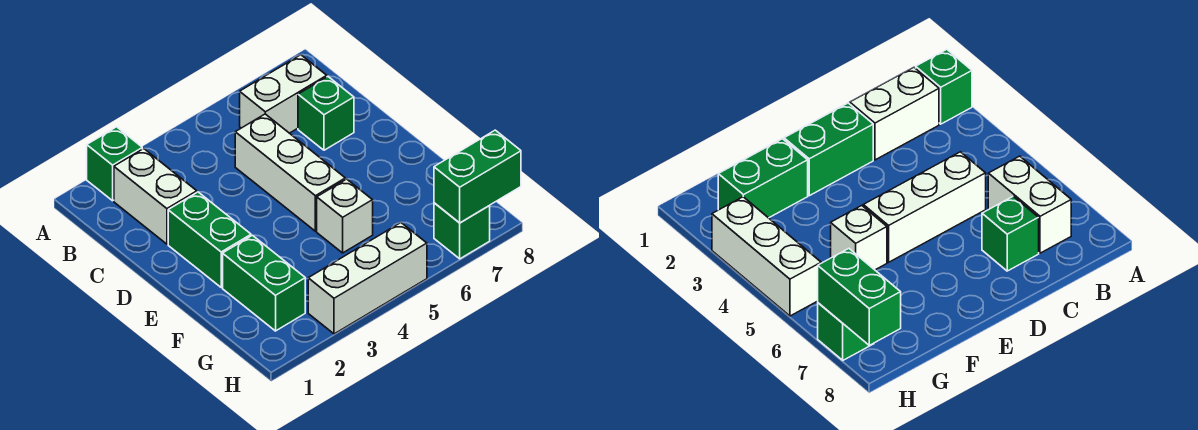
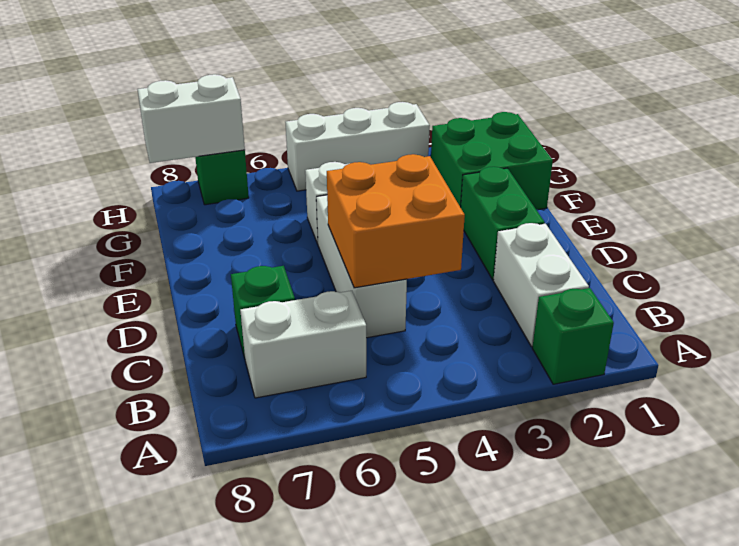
none -> orange 2x2 brick [327,154,465,288]
green 1x2 brick [223,235,305,331] -> green 2x2 brick [431,112,553,210]
green 1x2 brick [434,130,521,223] -> white 1x2 brick [137,74,245,163]

